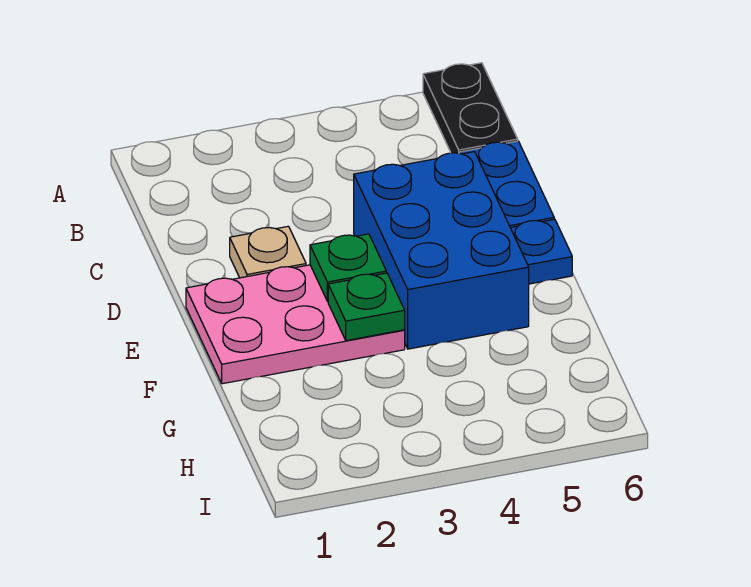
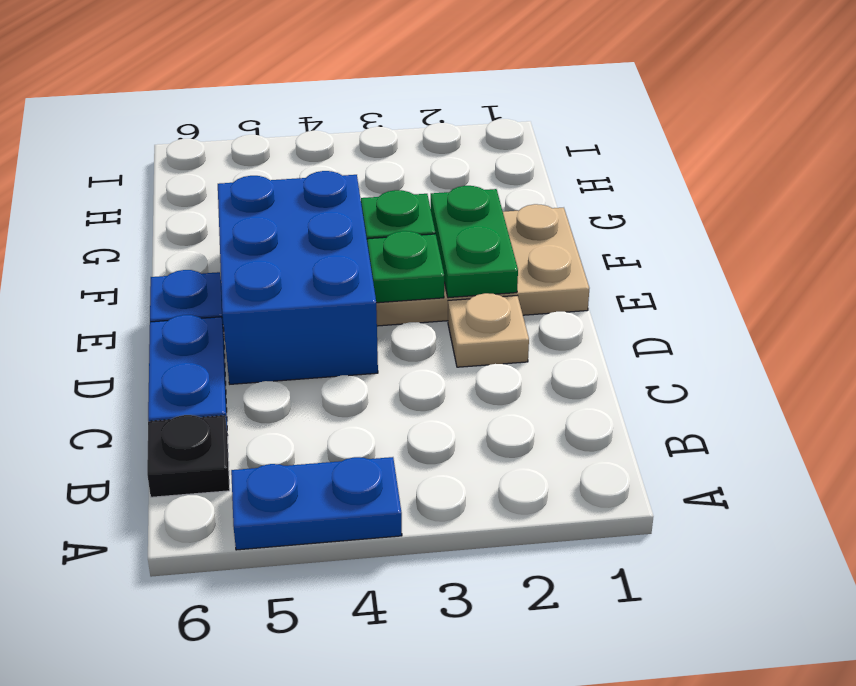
none -> blue 1x2 plate [231,457,402,550]
black 1x2 plate [423,63,518,153] -> black 1x1 plate [147,415,230,497]
pink 2x3 plate [186,265,405,384] -> tan 2x3 plate [376,204,589,326]
none -> green 1x2 plate [431,186,518,298]

